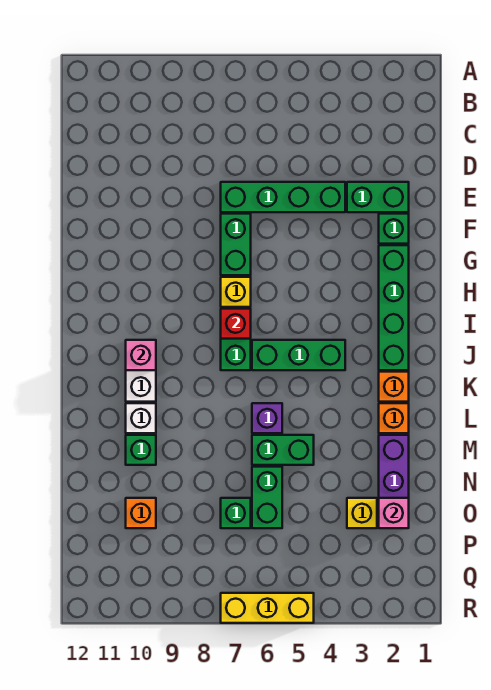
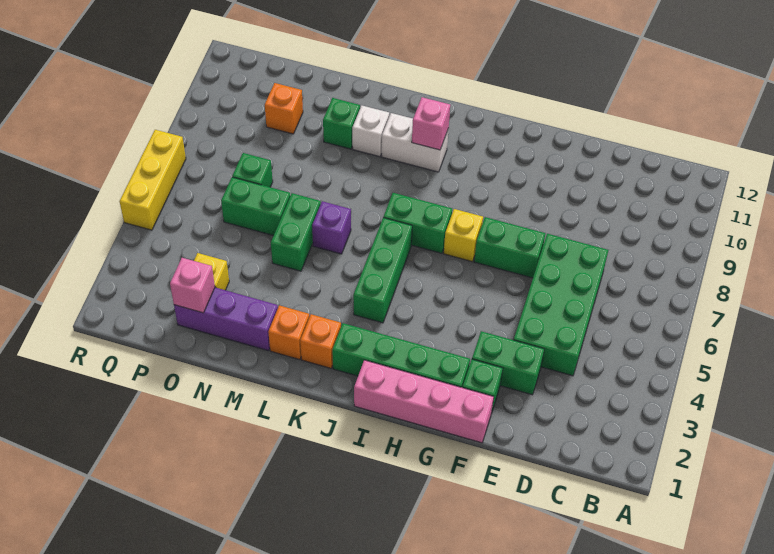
green 1x2 brick [347,182,409,212] -> green 1x2 brick turned to [472,331,544,395]
green 1x4 brick [221,182,345,212] -> green 2x4 brick [514,234,608,376]
none -> pink 1x4 brick [354,360,494,443]
red 1x1 brick [221,309,251,339] -> none

